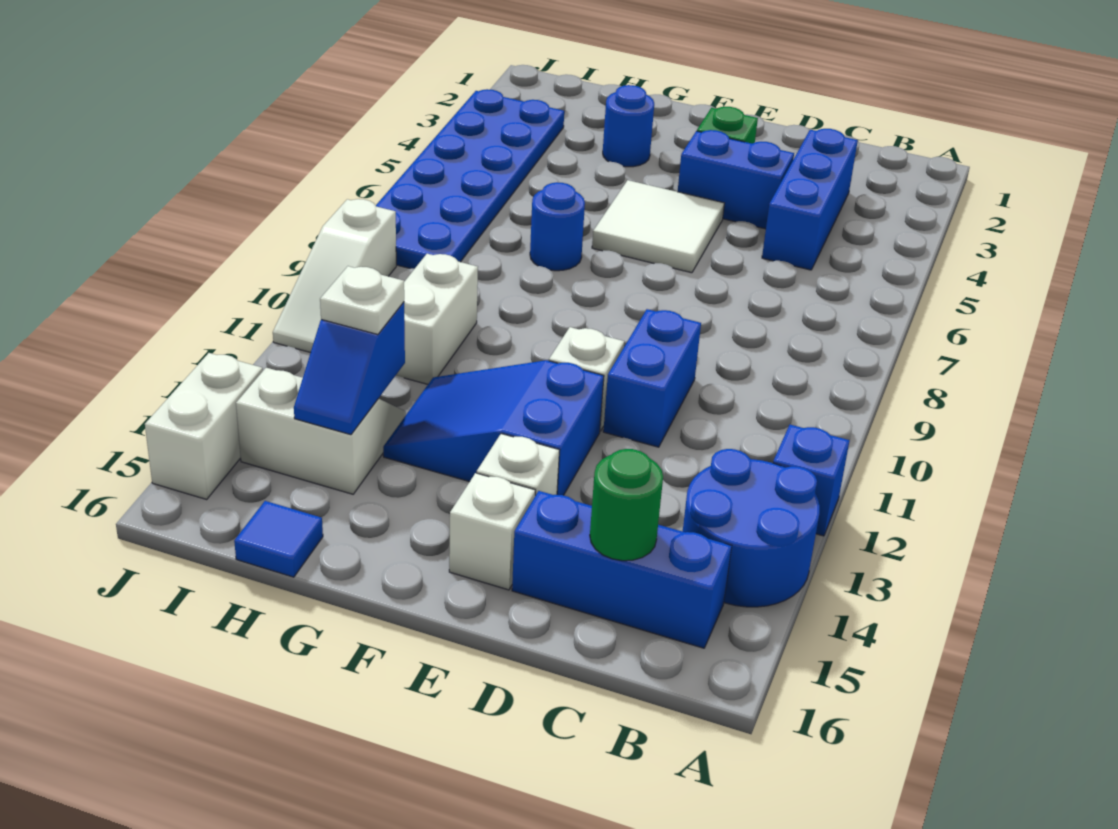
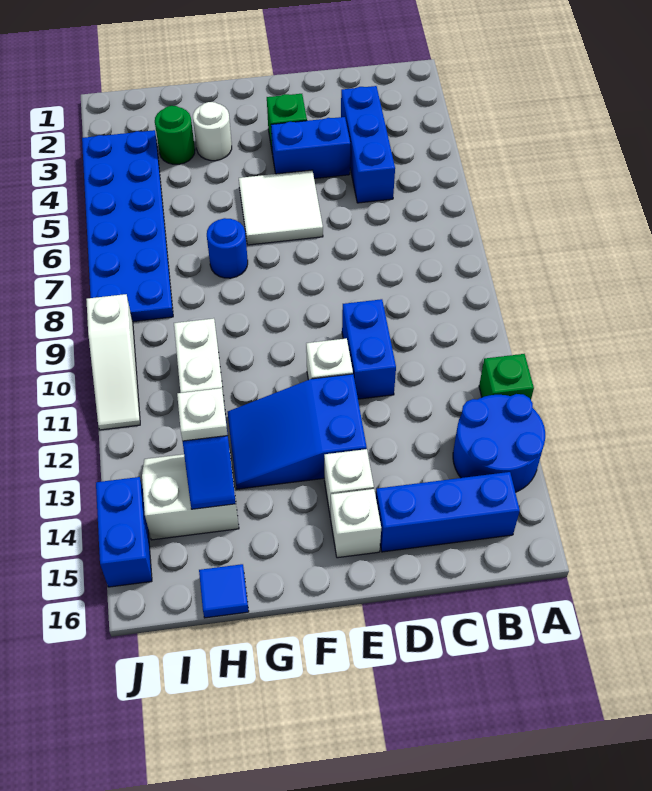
blue 1x1 brick [773,425,850,536] -> green 1x1 brick [479,354,534,400]
green 1x1 round brick [590,449,663,561] -> green 1x1 round brick moved to [155,106,195,164]
blue 1x1 round brick [603,85,654,167] -> white 1x1 round brick [193,102,232,161]
white 1x2 brick [145,353,263,499] -> blue 1x2 brick [96,477,152,587]

